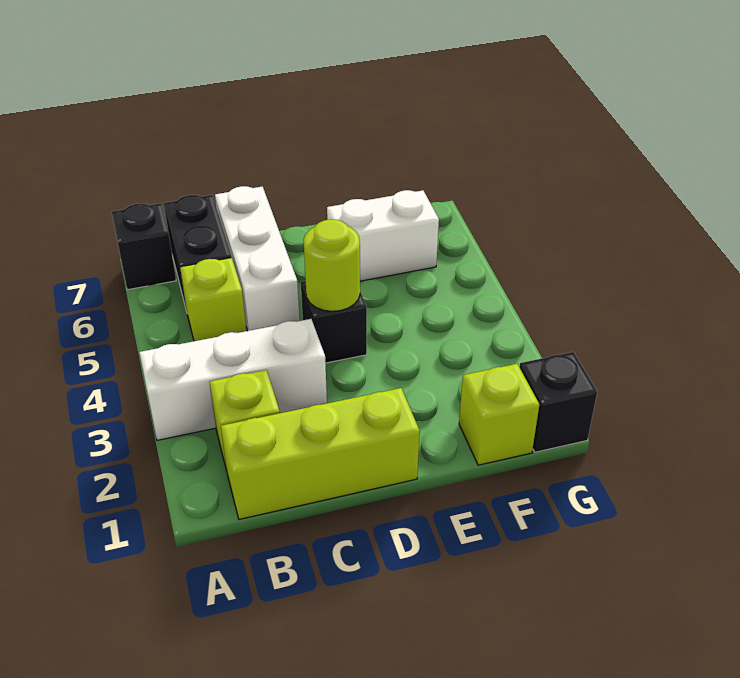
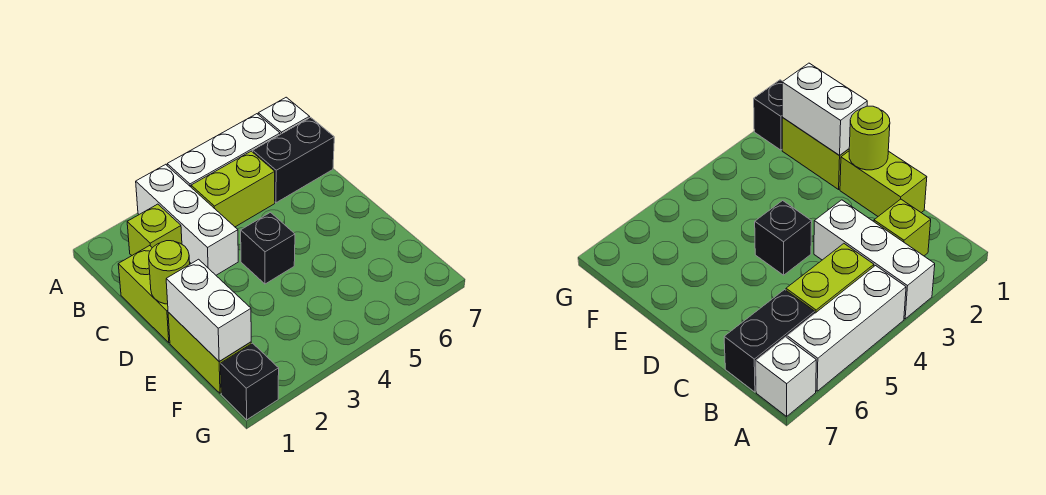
black 1x1 brick [112,203,176,290] -> white 1x1 brick [258,97,309,134]
lime 1x3 brick [221,388,420,519] -> lime 1x2 brick [118,246,170,343]
lime 1x1 brick [180,258,246,341] -> lime 1x2 brick [191,151,275,227]
white 1x3 brick [215,186,300,331] -> white 1x3 brick moved to [167,114,280,187]
lime 1x1 round brick [303,219,360,311] -> lime 1x1 round brick moved to [149,241,190,304]
white 1x2 brick [327,190,439,281] -> white 1x2 brick moved to [166,259,251,361]
lime 1x1 brick [459,364,539,465] -> lime 1x2 brick [168,312,251,393]

